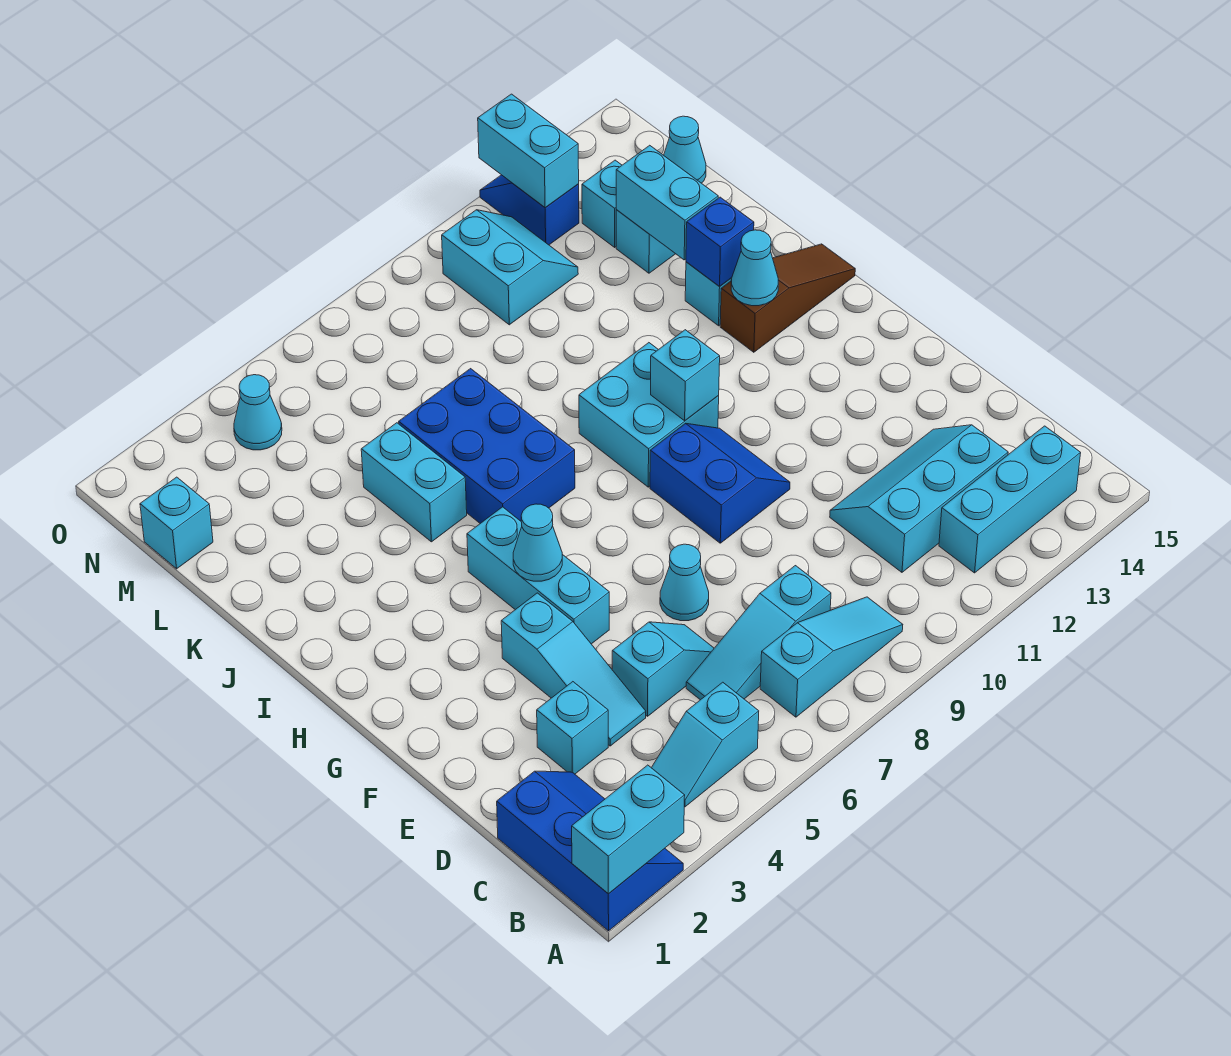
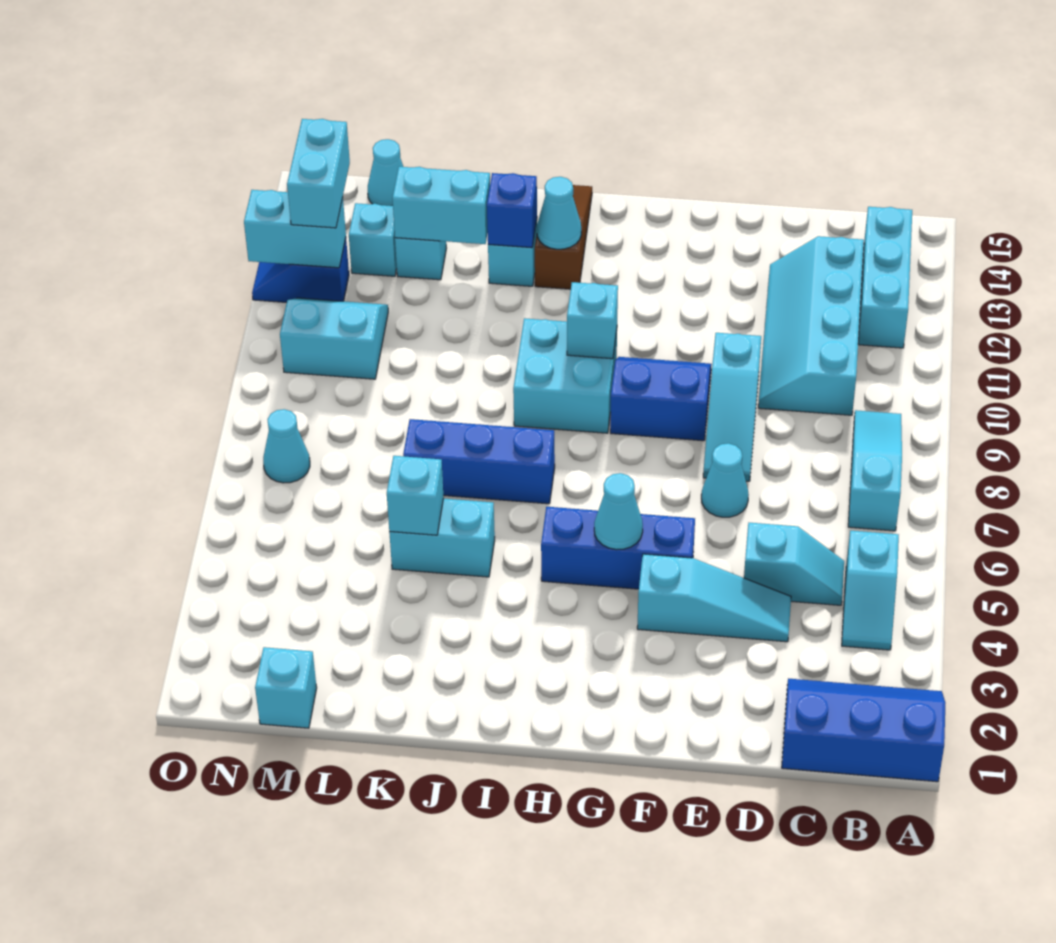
cyan 1x2 brick [572,765,685,894] -> cyan 1x2 brick moved to [287,119,350,228]
cyan 1x3 slope [686,566,831,700] -> cyan 1x3 slope moved to [703,333,761,481]
cyan 2x3 slope [830,425,1008,572] -> cyan 2x4 slope [758,236,864,415]
cyan 1x1 brick [537,682,608,774] -> cyan 1x1 brick moved to [387,456,444,535]
cyan 1x2 slope [612,622,714,716] -> cyan 1x2 slope turned to [744,523,844,605]
cyan 1x3 brick [467,507,609,644] -> blue 1x3 brick [541,507,695,589]
blue 2x3 brick [399,369,575,523] -> blue 1x3 brick [403,419,555,504]
cyan 1x1 cone [234,375,282,450] -> cyan 1x1 cone moved to [263,409,310,483]

